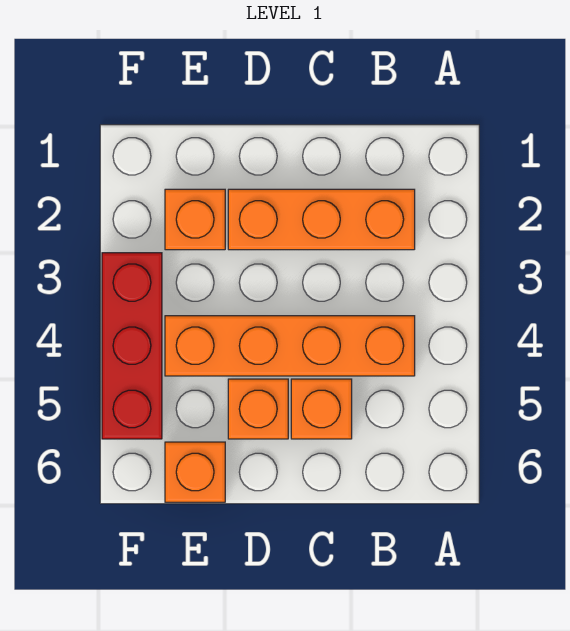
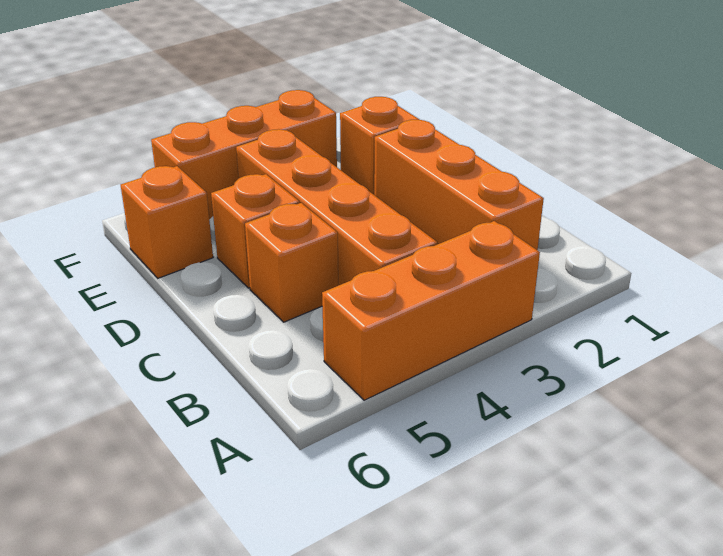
none -> orange 1x3 brick [322,221,540,400]
red 1x3 brick [102,253,162,439] -> orange 1x3 brick [151,90,337,219]

